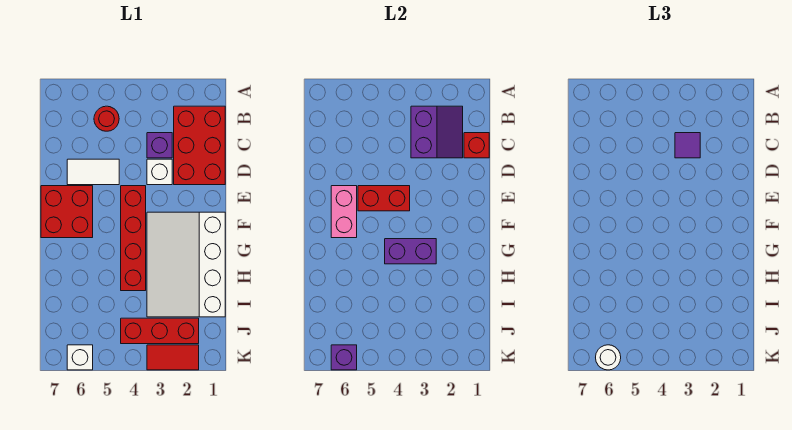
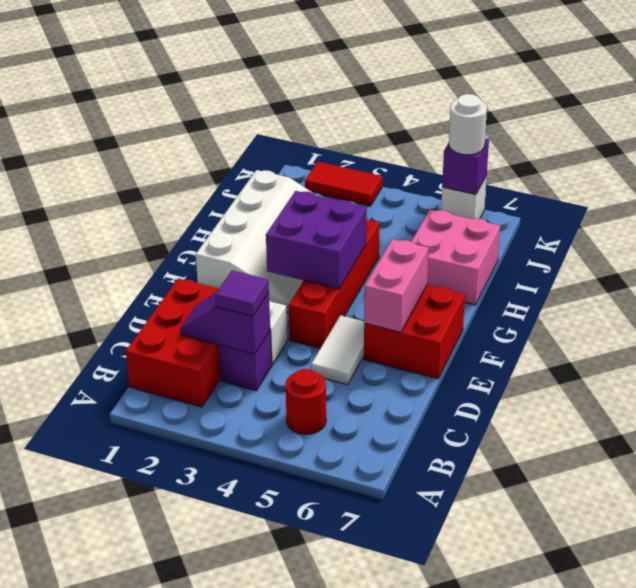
purple 2x2 slope [411,106,463,158] -> purple 1x2 slope [180,293,270,354]
red 1x1 brick [464,133,489,158] -> none
white 1x2 tile [67,159,119,185] -> white 1x2 tile turned to [311,315,365,385]
red 1x2 brick [358,186,410,211] -> none
purple 1x2 brick [385,239,436,264] -> purple 2x2 brick [266,191,367,289]
none -> pink 2x2 brick [411,210,500,305]
red 1x3 brick [121,318,199,344] -> none

